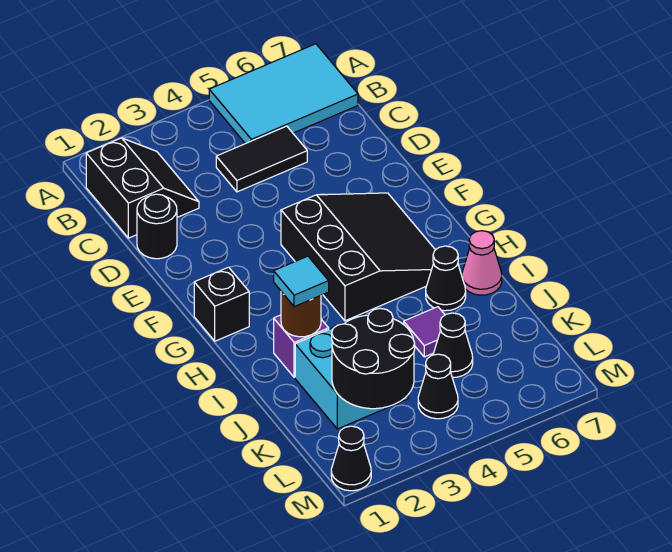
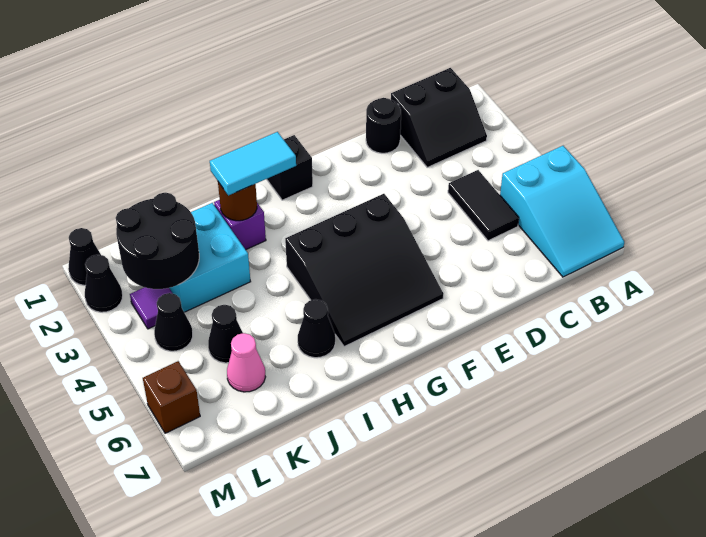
cyan 2x3 tile [209,44,358,144] -> cyan 2x3 slope [500,146,624,277]
cyan 1x1 tile [274,256,329,307] -> cyan 1x2 tile [210,132,296,195]
pink 1x1 cone [462,231,502,295] -> pink 1x1 cone moved to [227,333,265,392]
purple 1x1 tile [404,307,445,357] -> purple 1x1 tile moved to [130,287,173,329]
none -> black 1x1 cone [85,255,123,312]
none -> brown 1x1 brick [143,361,200,433]

